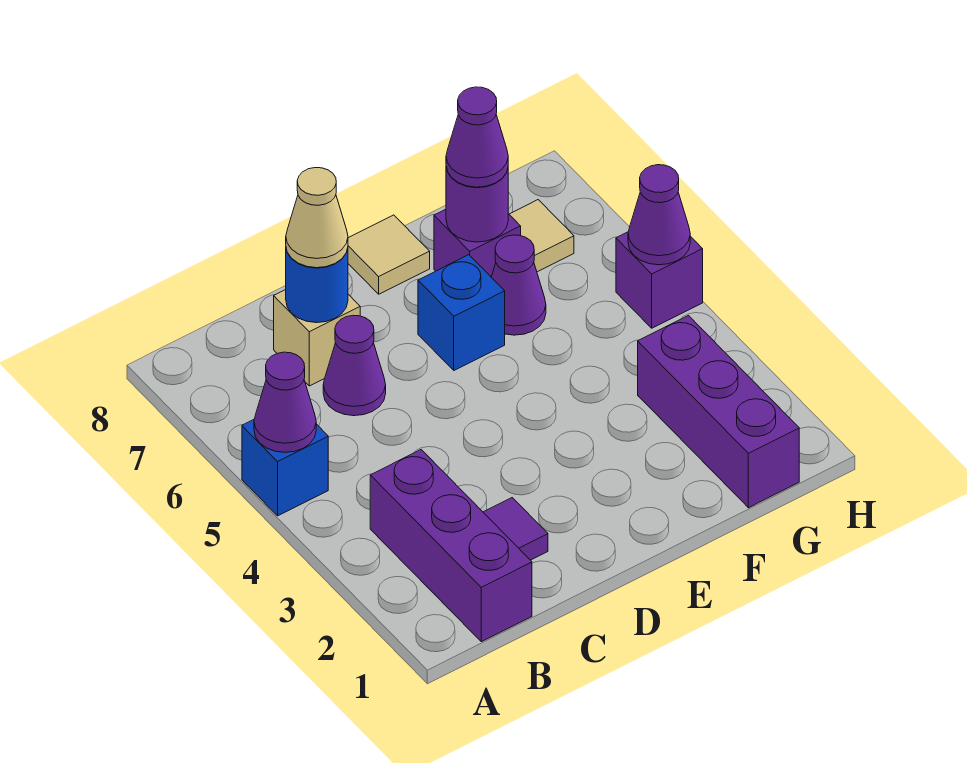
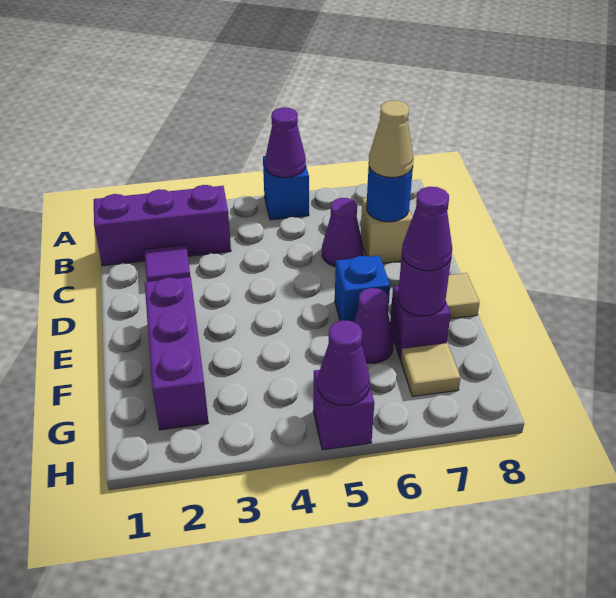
purple 1x3 brick [638,316,799,508] -> purple 1x3 brick turned to [145,277,209,430]

